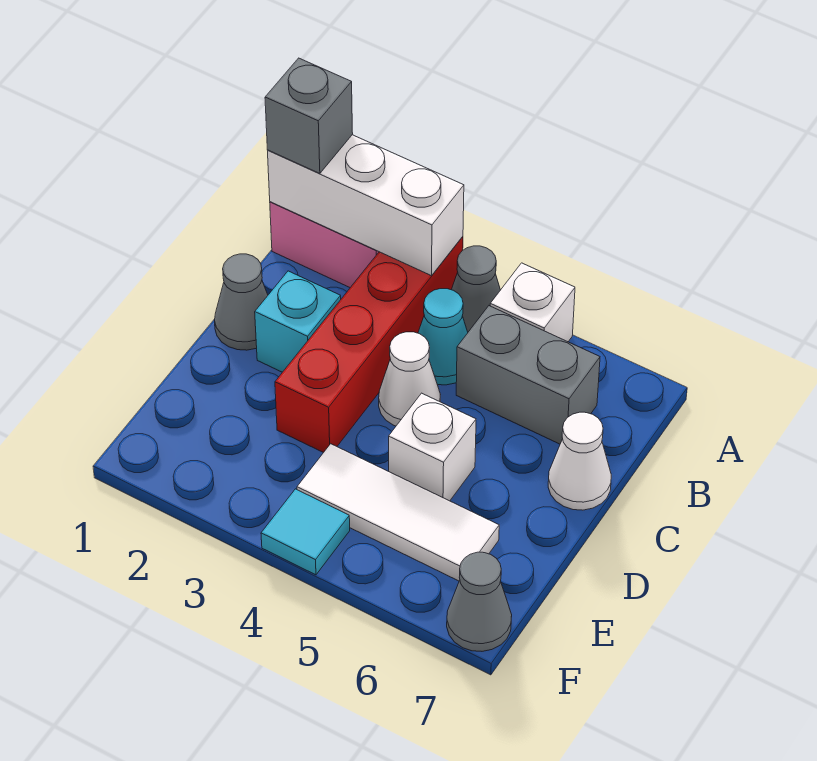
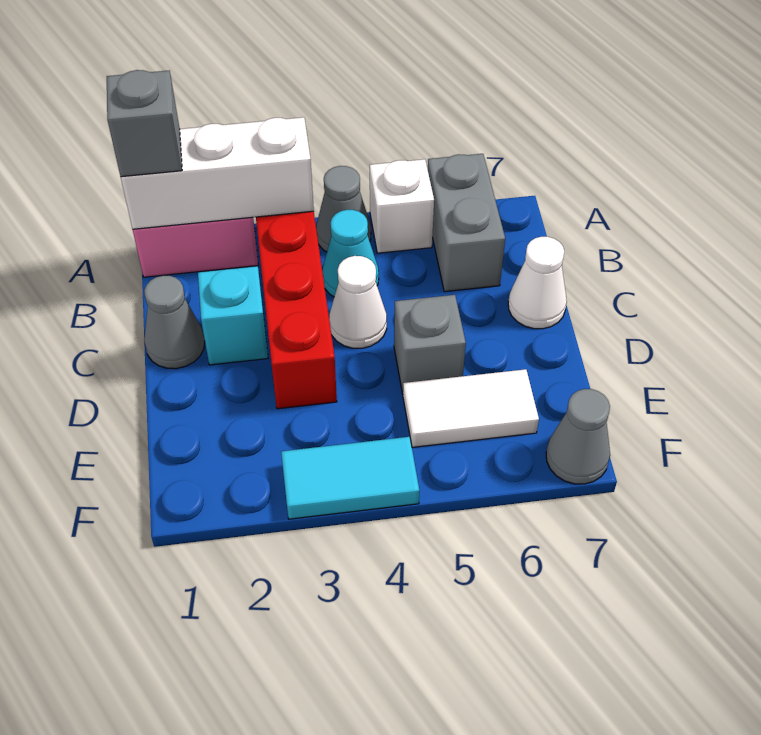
grey 1x2 brick [456,306,600,444] -> grey 1x2 brick turned to [428,154,505,292]
white 1x1 brick [389,393,476,501] -> grey 1x1 brick [394,295,466,394]
white 1x3 tile [297,444,499,581] -> white 1x2 tile [403,369,539,447]
cyan 1x1 tile [261,489,350,575] -> cyan 1x2 tile [281,437,419,519]

